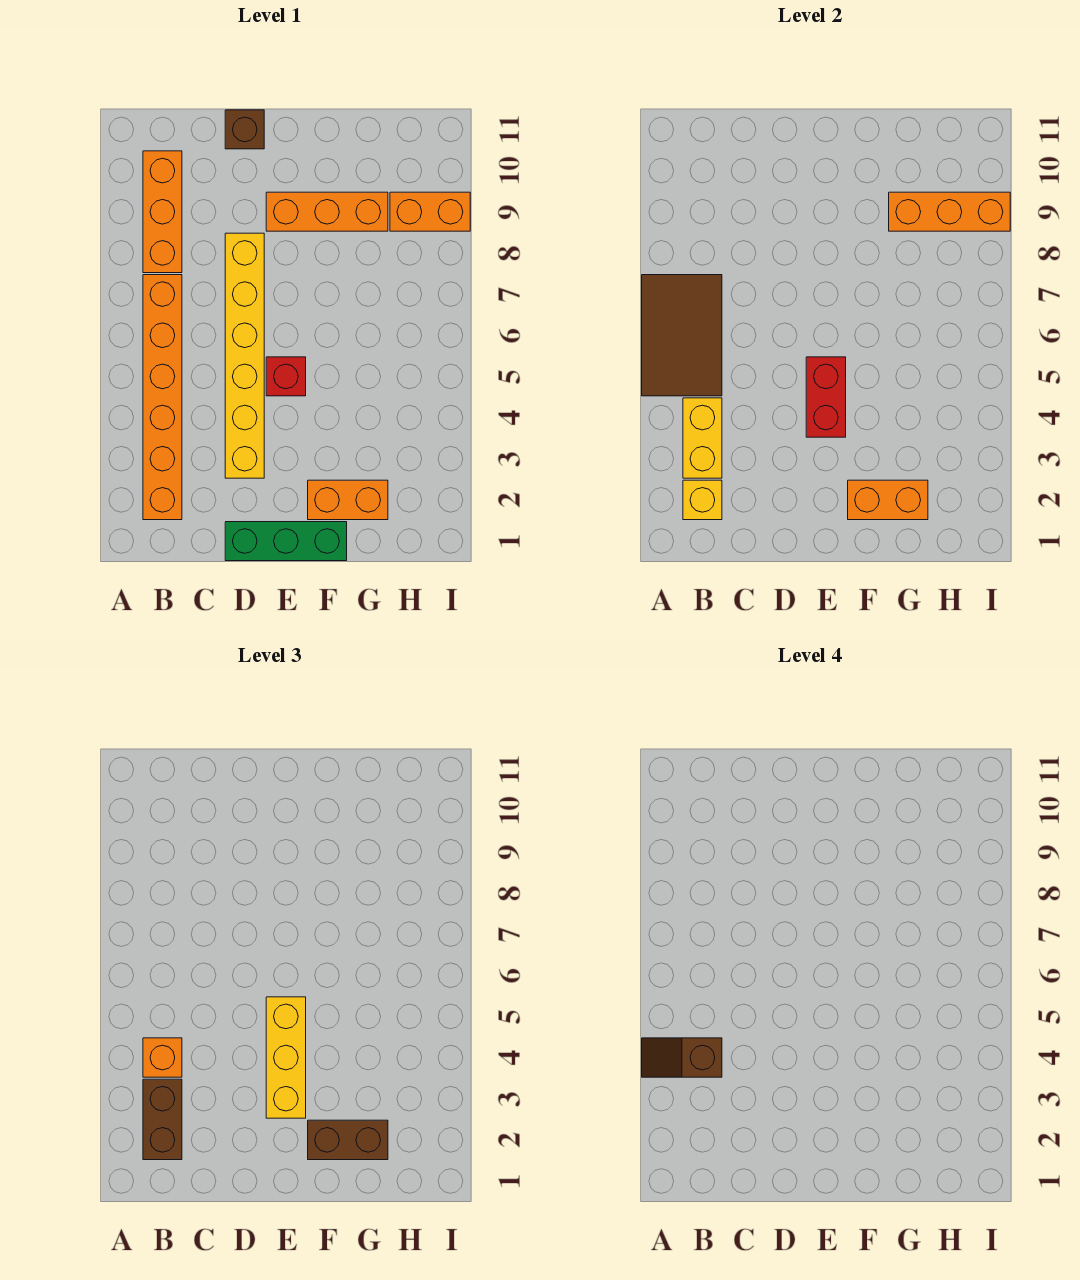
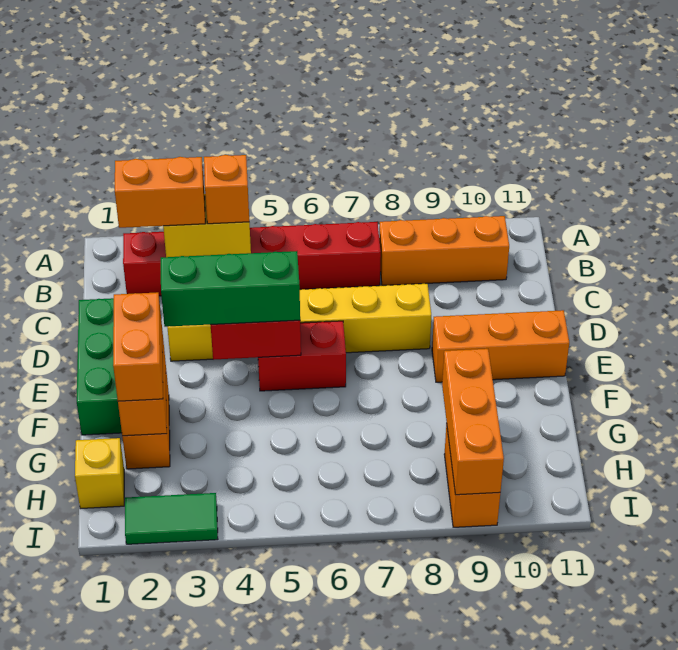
brown 1x2 slope [642,1038,722,1077] -> none
brown 2x3 tile [642,275,722,396] -> none
orange 1x6 brick [143,275,182,520] -> red 1x6 brick [123,222,381,296]
yellow 1x1 brick [683,480,722,520] -> yellow 1x1 brick moved to [75,438,124,509]
brown 1x2 brick [143,1079,182,1160] -> orange 1x2 brick [115,157,205,228]
brown 1x1 brick [225,110,264,149] -> none
yellow 1x3 brick [266,997,306,1118] -> green 1x3 brick [161,251,300,327]
red 1x1 brick [266,357,306,396] -> red 1x2 brick [258,321,346,391]
orange 1x3 brick [266,192,388,231] -> orange 1x3 brick turned to [432,310,569,382]
brown 1x2 brick [308,1120,388,1160] -> orange 1x2 brick [113,292,163,401]
none -> green 1x2 tile [125,493,218,544]

